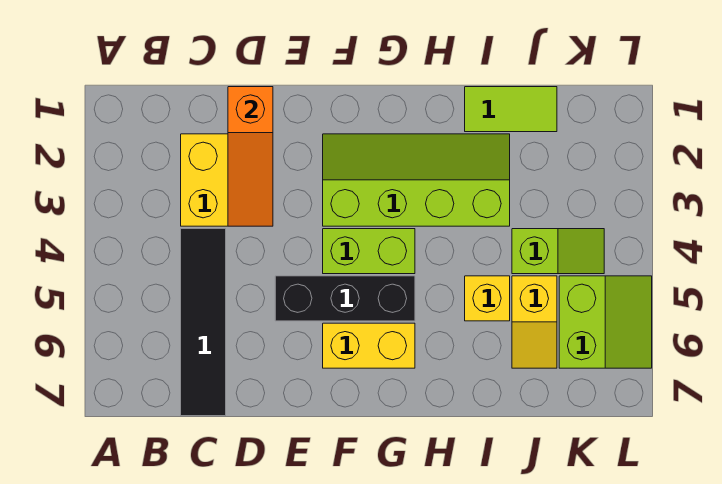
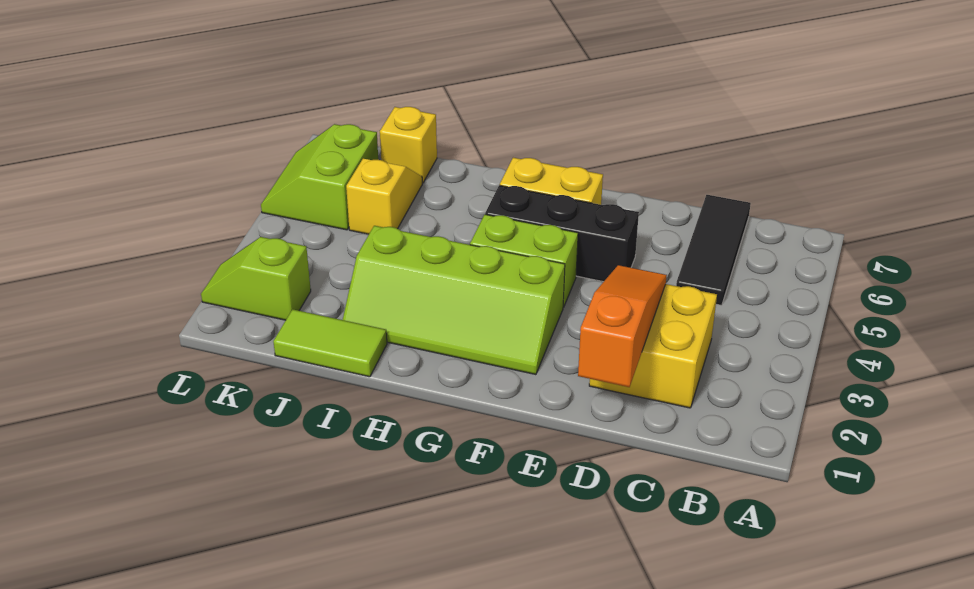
black 1x4 tile [181,229,226,416] -> black 1x3 tile [676,195,751,305]
yellow 1x1 brick [465,276,510,321] -> yellow 1x1 brick moved to [380,107,437,183]
lime 1x2 slope [512,229,604,274] -> lime 1x2 slope moved to [201,237,311,320]

